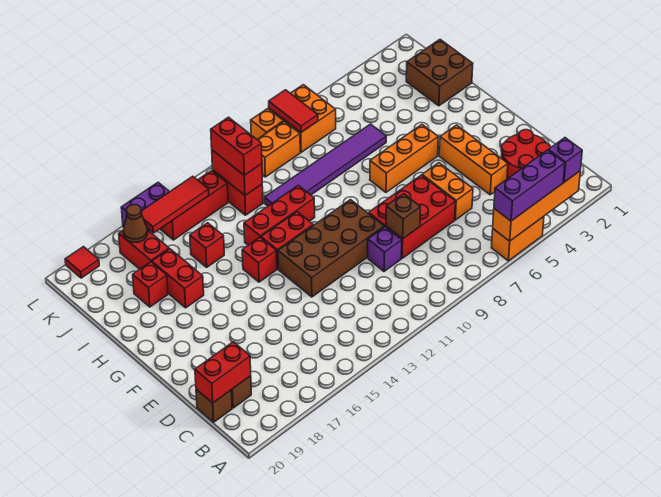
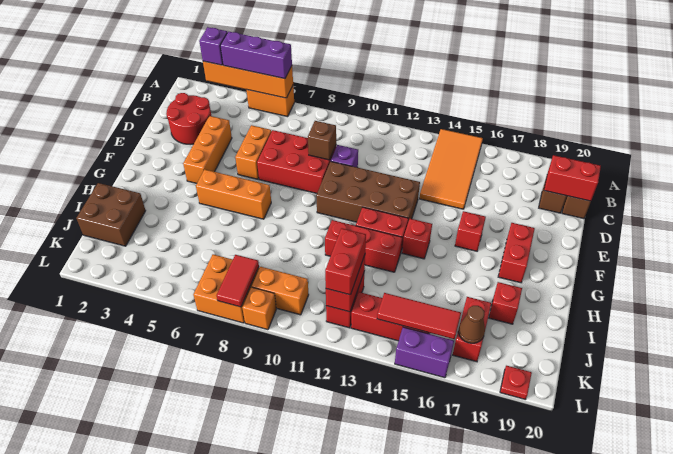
none -> orange 2x4 tile [419,129,483,209]
red 1x2 brick [152,249,204,308] -> red 1x2 brick moved to [498,223,535,283]
purple 1x6 tile [264,124,386,206] -> none
red 1x1 brick [190,223,224,267] -> red 1x1 brick moved to [455,211,486,251]
red 1x1 tile [65,247,99,278] -> red 1x1 plate [500,366,532,400]

